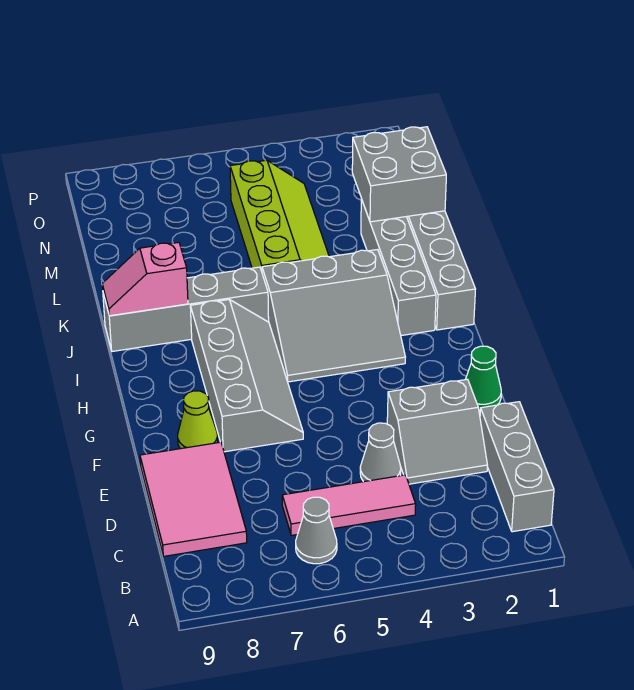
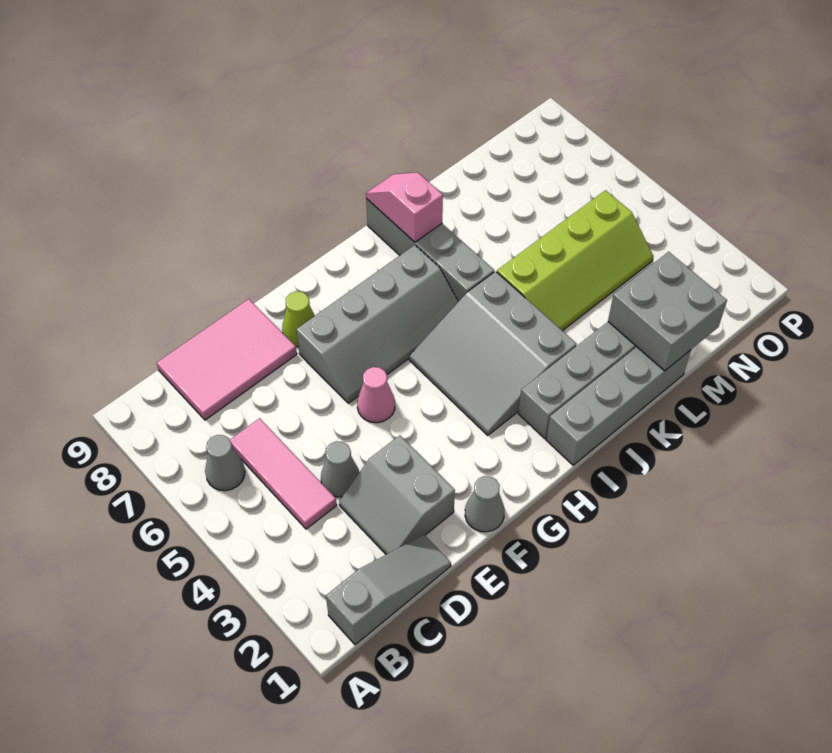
grey 1x3 brick [480,402,554,532] -> grey 1x3 slope [326,535,451,645]
green 1x1 cone [465,346,501,410] -> grey 1x1 cone [465,476,505,532]
none -> pink 1x1 cone [357,367,395,423]

